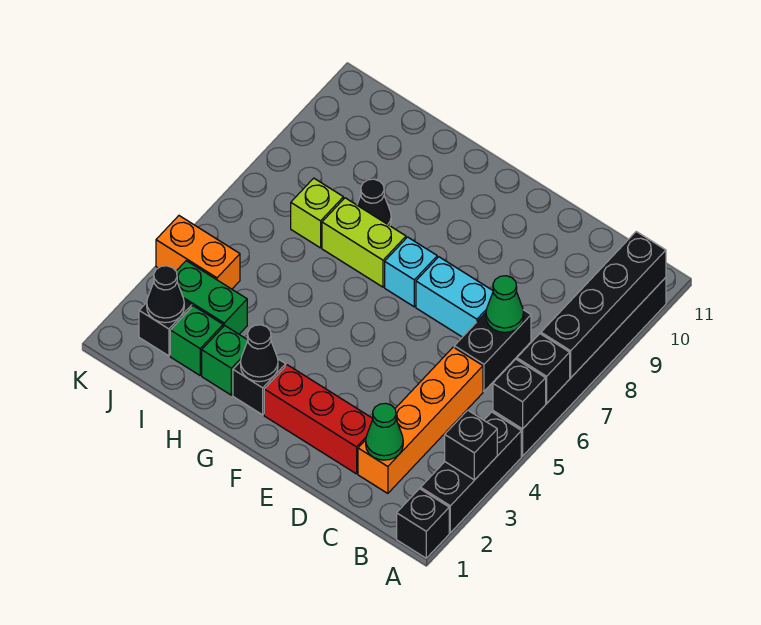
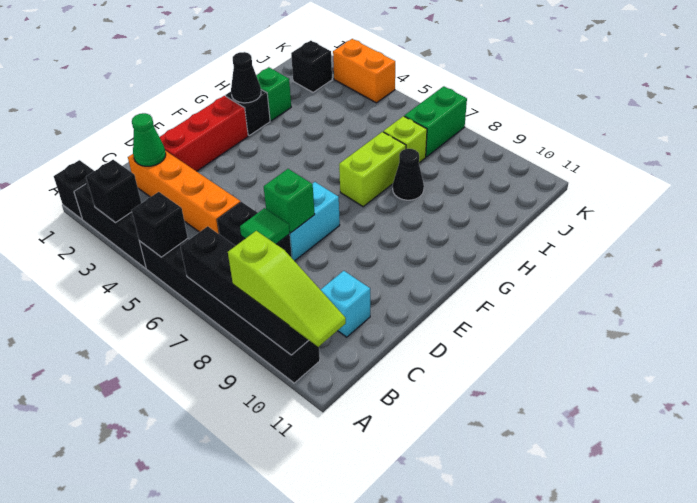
black 1x1 brick [517,334,570,403] -> none
none -> lime 1x3 slope [228,231,346,347]
green 1x1 cone [486,276,524,332] -> green 1x1 tile [240,208,290,244]
cyan 1x1 brick [385,237,437,307] -> cyan 1x1 brick moved to [321,271,370,337]
green 1x1 brick [170,306,223,375] -> green 1x1 brick moved to [264,169,315,233]
green 1x2 brick [176,261,247,334] -> green 1x2 brick moved to [404,86,467,157]
black 1x1 cone [147,266,184,323] -> none
orange 1x2 brick [156,216,240,289] -> orange 1x2 brick turned to [333,39,395,103]

